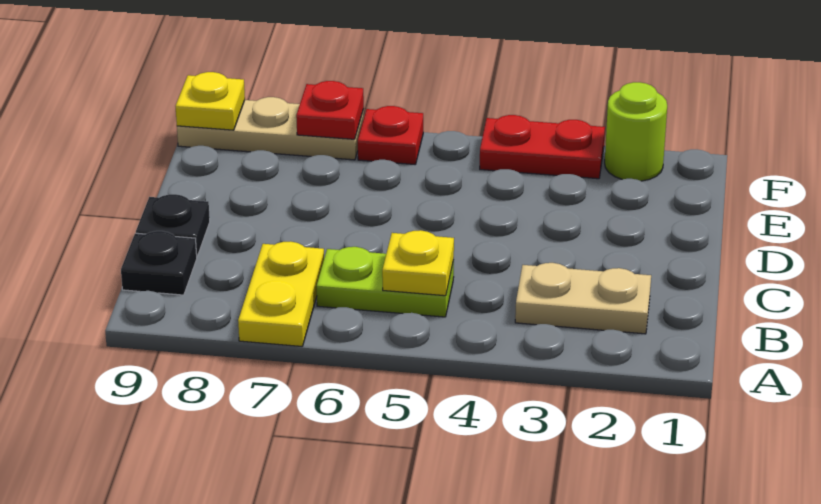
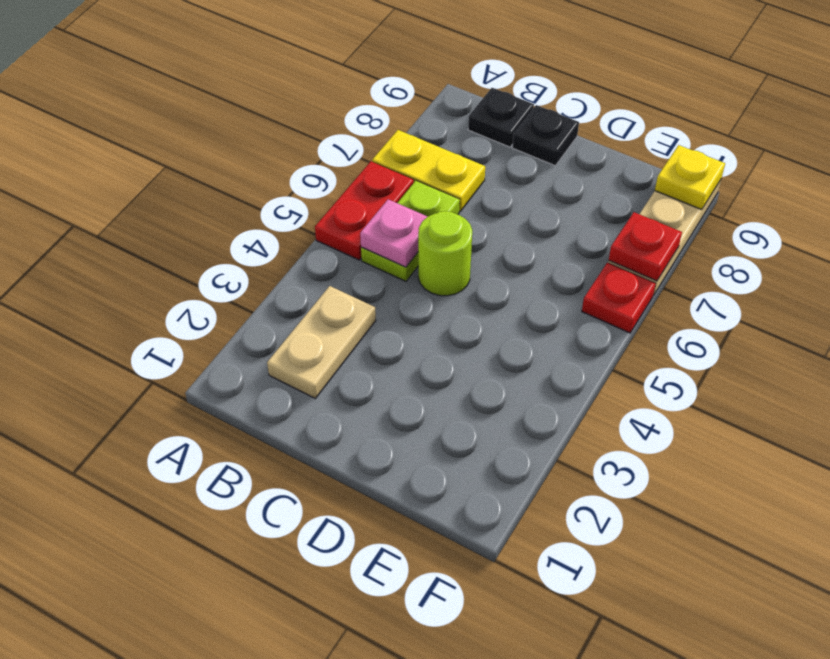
yellow 1x1 plate [382,230,454,296] -> pink 1x1 plate [360,199,428,267]
lime 1x1 round brick [605,82,667,181] -> lime 1x1 round brick moved to [418,211,472,296]
red 1x2 plate [480,115,605,179] -> red 1x2 plate moved to [315,161,414,260]

